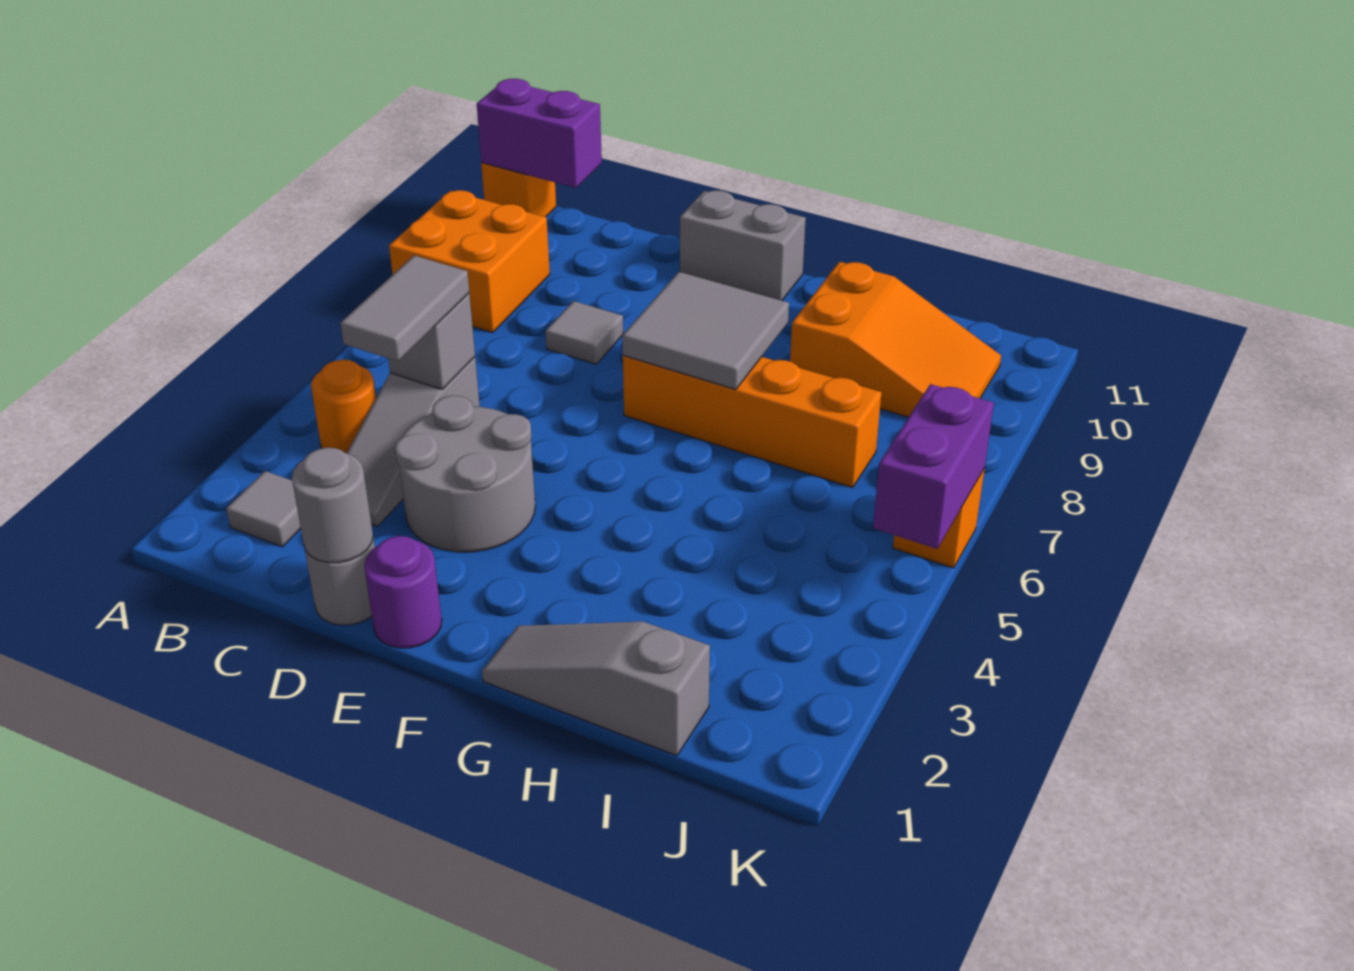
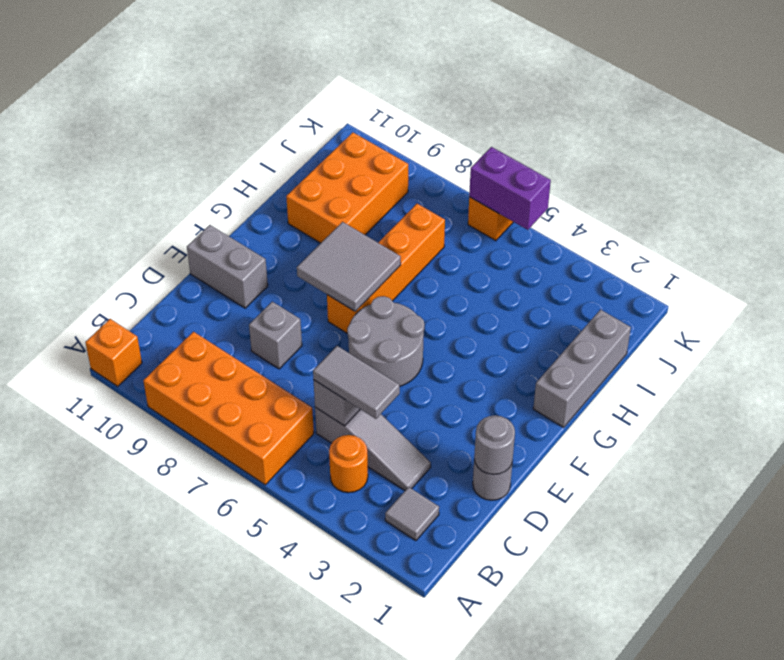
orange 2x2 brick [389,190,550,333] -> orange 2x4 brick [143,332,314,485]
purple 1x2 brick [477,79,602,188] -> none
grey 2x2 round brick [395,396,535,552] -> grey 2x2 round brick moved to [347,296,424,386]
grey 1x1 tile [546,301,623,364] -> grey 1x1 brick [249,302,302,369]
purple 1x1 round brick [364,536,442,648] -> none
grey 1x2 brick [680,190,806,301] -> grey 1x2 brick turned to [187,225,268,308]
grey 1x3 slope [482,622,710,756] -> grey 1x3 brick [533,310,631,427]
orange 2x3 slope [790,262,1001,417] -> orange 2x3 brick [286,132,408,243]

